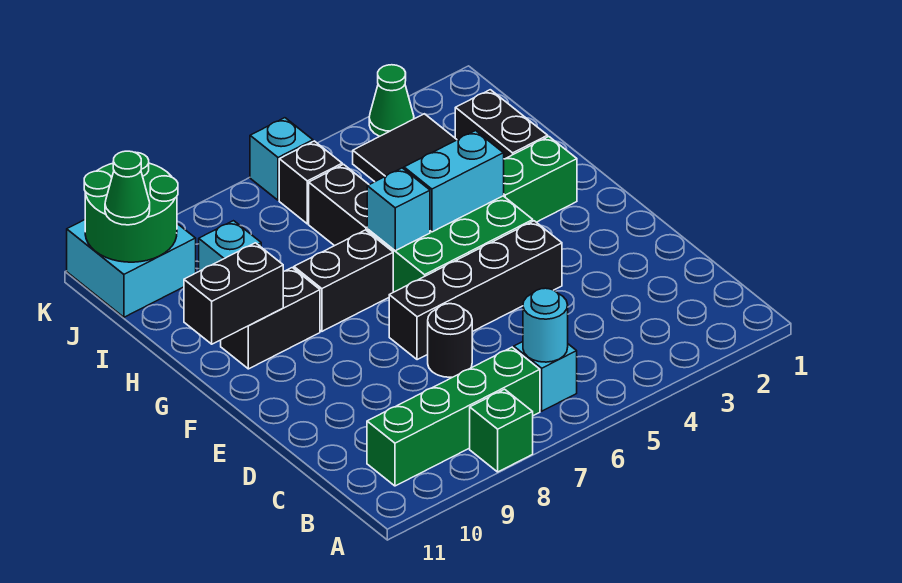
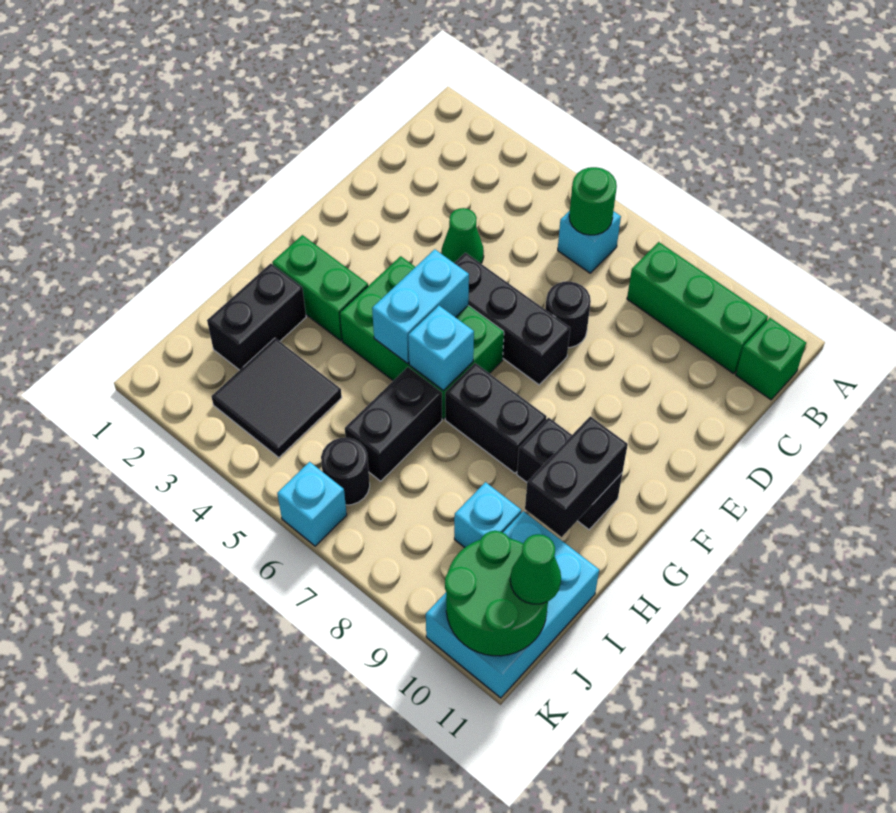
green 1x1 brick [470,389,533,472] -> green 1x1 brick moved to [736,318,806,400]
cyan 1x1 round brick [523,288,568,362] -> green 1x1 round brick [569,167,617,235]
green 1x4 brick [367,347,540,486] -> green 1x3 brick [627,242,768,374]
black 1x4 brick [389,221,562,360] -> black 1x3 brick [455,253,570,385]
cyan 1x2 brick [404,131,504,232] -> cyan 1x2 brick turned to [372,249,469,364]
black 1x2 brick [184,243,283,344] -> black 1x2 brick turned to [525,416,628,537]
black 1x1 brick [279,141,342,224] -> black 1x1 round brick [321,438,370,505]
cyan 2x2 brick [67,220,196,317] -> cyan 2x3 brick [426,511,599,698]
green 1x1 cone [369,65,414,136] -> green 1x1 cone moved to [442,208,484,263]

